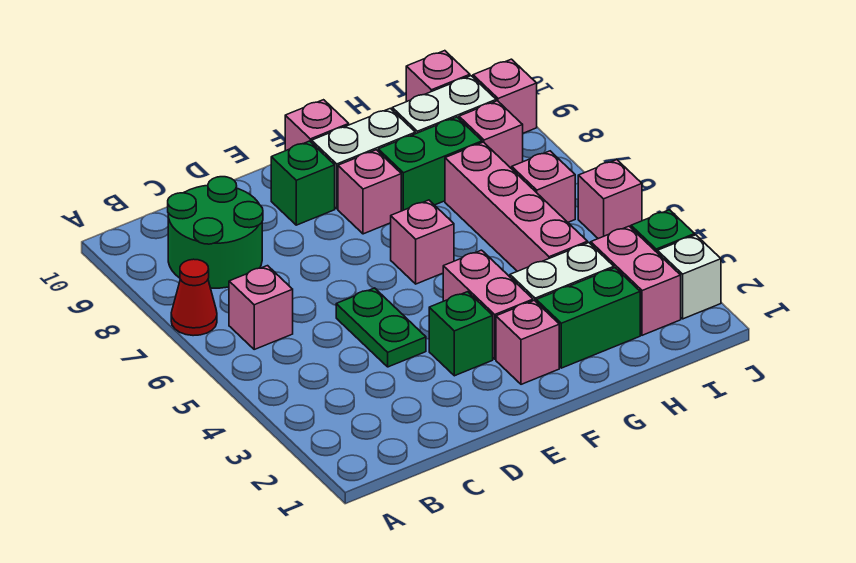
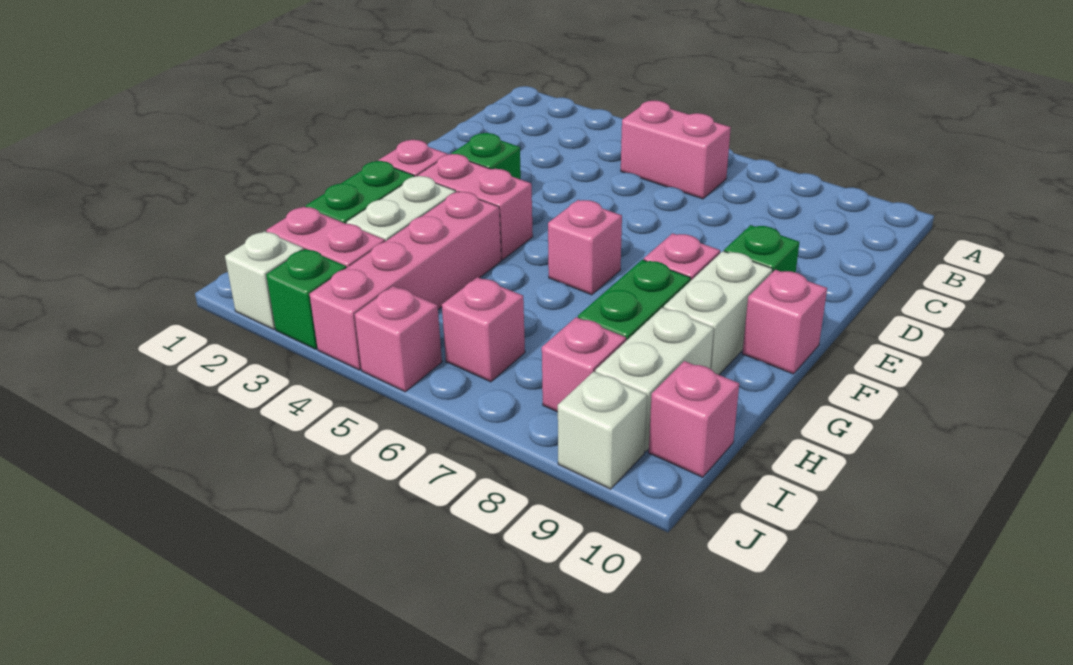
red 1x1 cone [171,259,217,336] -> none
pink 1x1 brick [229,266,293,349] -> pink 1x2 brick [621,101,731,199]
green 2x2 round brick [168,177,263,288] -> none
green 1x2 plate [336,288,426,367] -> none
pink 1x4 brick [445,142,588,271] -> pink 1x4 brick turned to [310,192,501,370]
pink 1x1 brick [473,59,537,133] -> white 1x1 brick [558,372,647,489]

